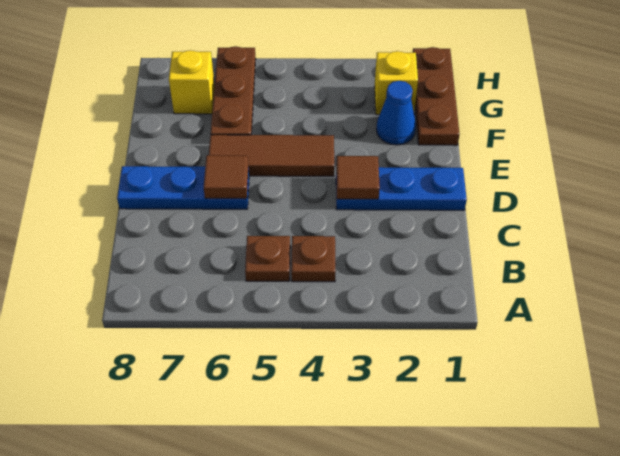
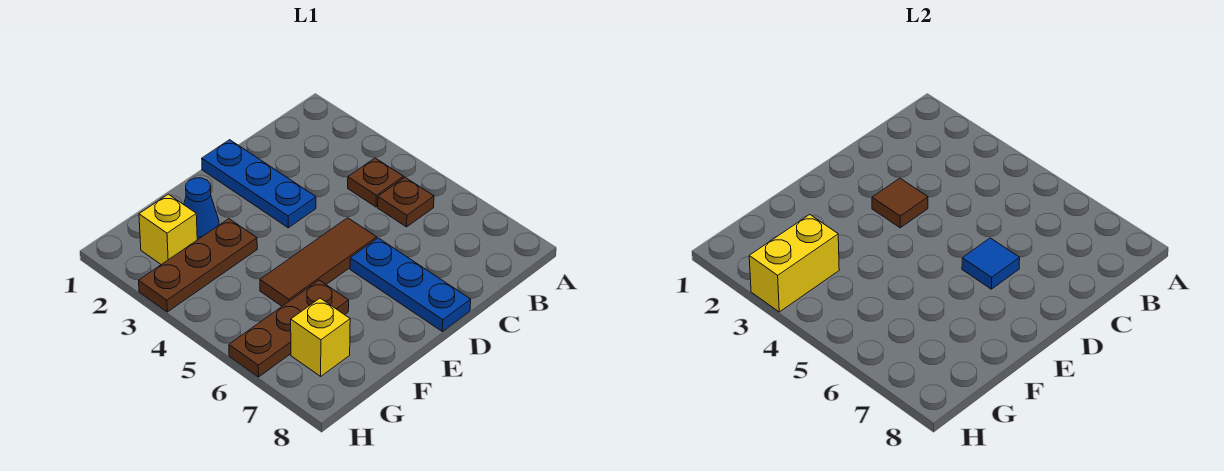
brown 1x1 tile [204,155,248,199] -> blue 1x1 tile [962,238,1020,289]
brown 1x3 tile [209,135,334,176] -> brown 1x3 tile turned to [260,218,377,306]
brown 1x3 plate [413,47,459,145] -> brown 1x3 plate moved to [139,219,257,312]
none -> yellow 1x2 brick [749,215,839,312]

